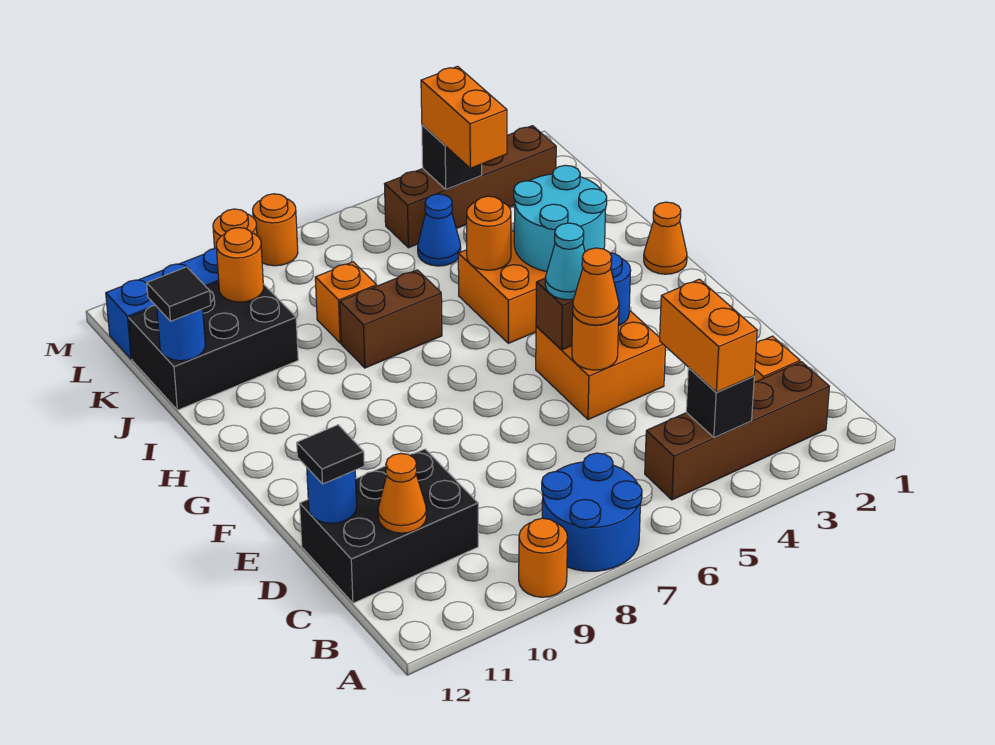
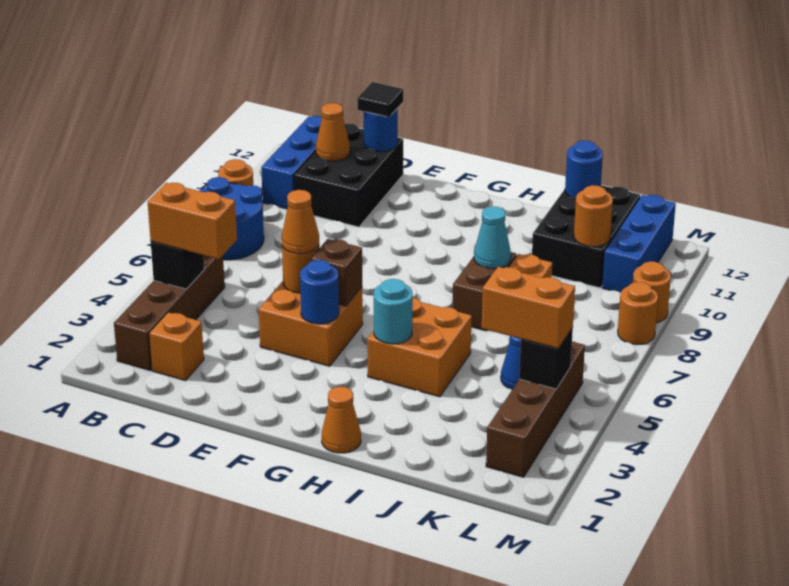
none -> blue 1x3 brick [261,116,322,209]
cyan 1x1 cone [545,223,585,300] -> cyan 1x1 cone moved to [474,206,511,269]
cyan 2x2 round brick [514,165,607,271] -> cyan 1x1 round brick [374,279,413,344]
orange 1x1 round brick [467,196,511,270] -> none
black 1x1 tile [147,267,211,321] -> none

